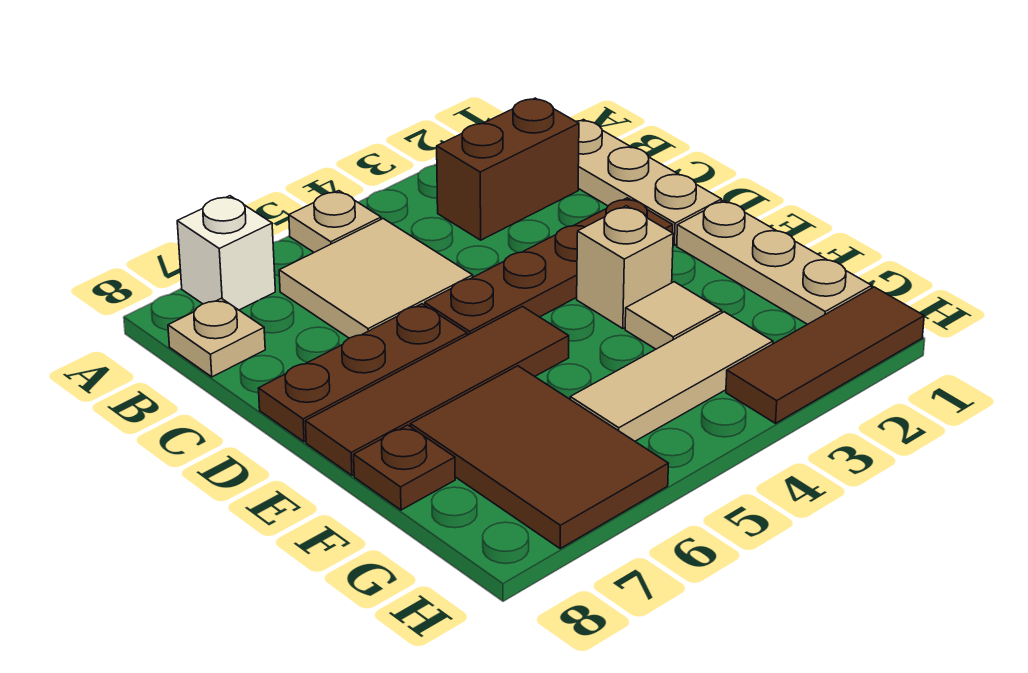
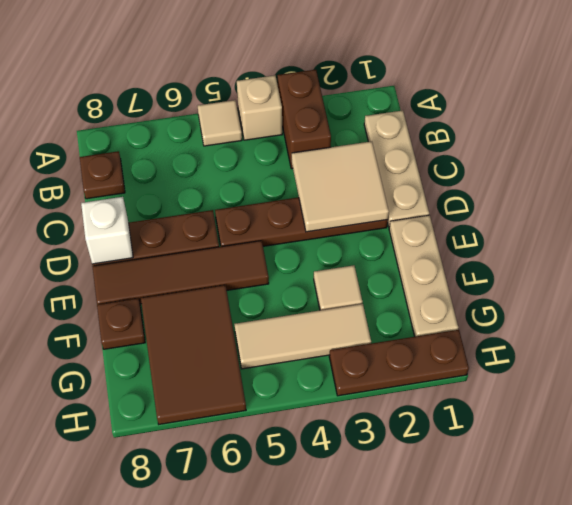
tan 1x1 plate [289,191,381,252] -> tan 1x1 tile [198,100,242,146]
white 1x1 brick [177,196,275,310] -> white 1x1 brick moved to [81,197,133,264]
brown 1x2 brick [437,98,579,240] -> brown 1x2 brick turned to [277,70,331,169]
tan 2x2 tile [279,219,473,338] -> tan 2x2 tile moved to [292,141,389,232]
tan 1x1 plate [168,298,265,377] -> brown 1x1 plate [80,151,125,199]
tan 1x1 brick [577,206,673,329] -> tan 1x1 brick moved to [237,75,282,140]
brown 1x3 tile [726,287,924,423] -> brown 1x3 plate [329,330,469,396]

